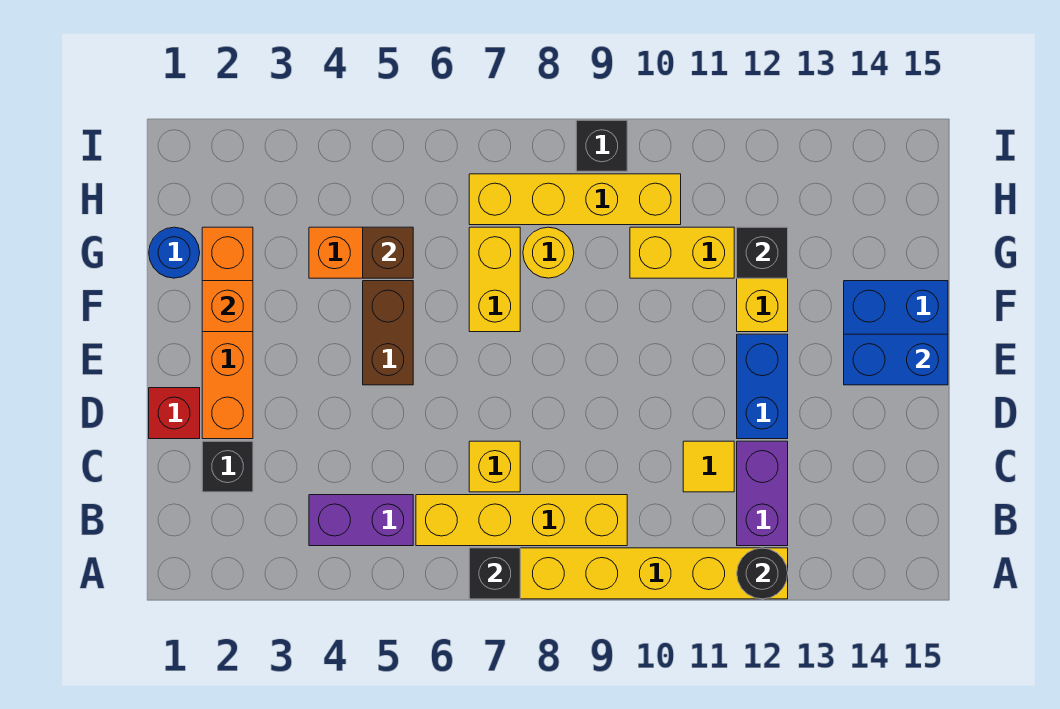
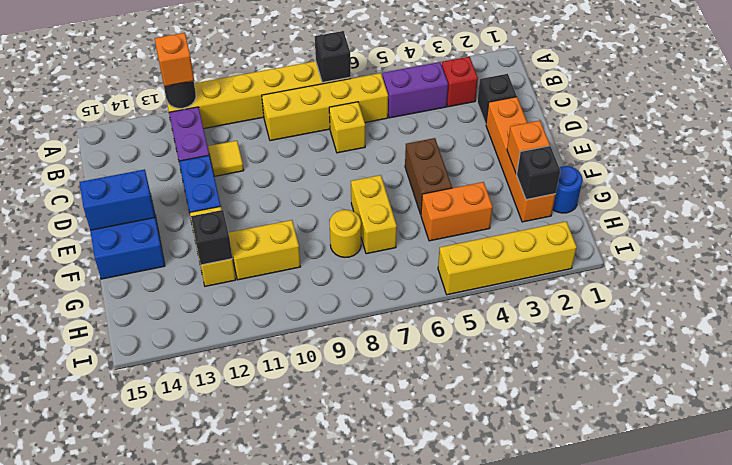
none -> orange 1x1 brick [155,33,194,86]
red 1x1 brick [149,388,200,439] -> red 1x1 brick moved to [442,57,478,107]
brown 1x1 brick [363,227,413,278] -> none
yellow 1x4 brick [469,174,681,225] -> yellow 1x4 brick moved to [438,222,577,295]
black 1x1 brick [576,120,627,171] -> black 1x1 brick moved to [517,146,560,200]

